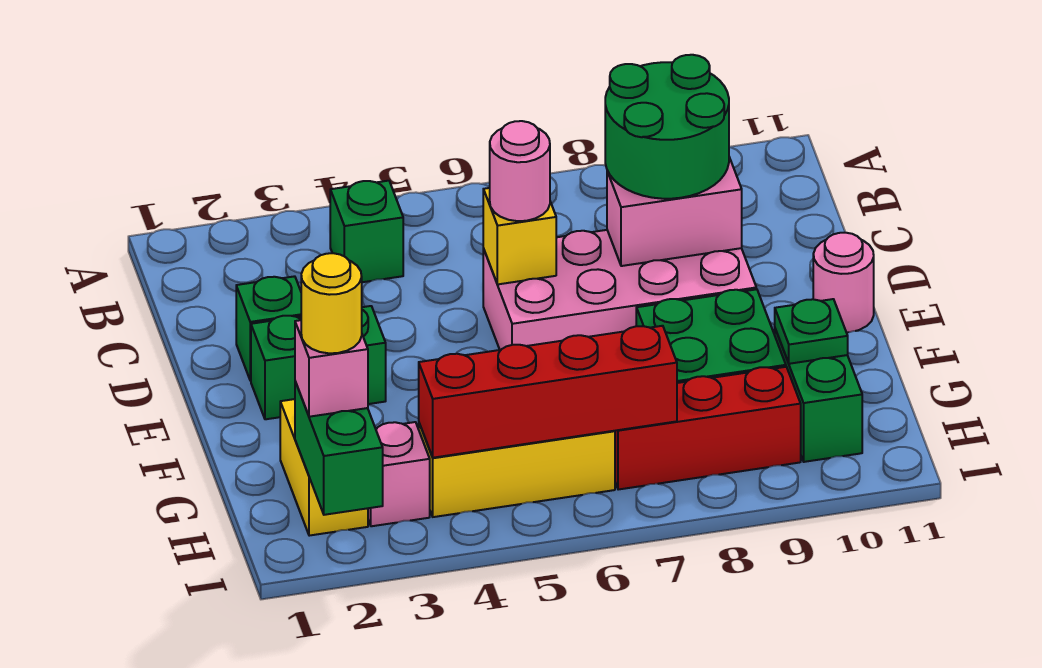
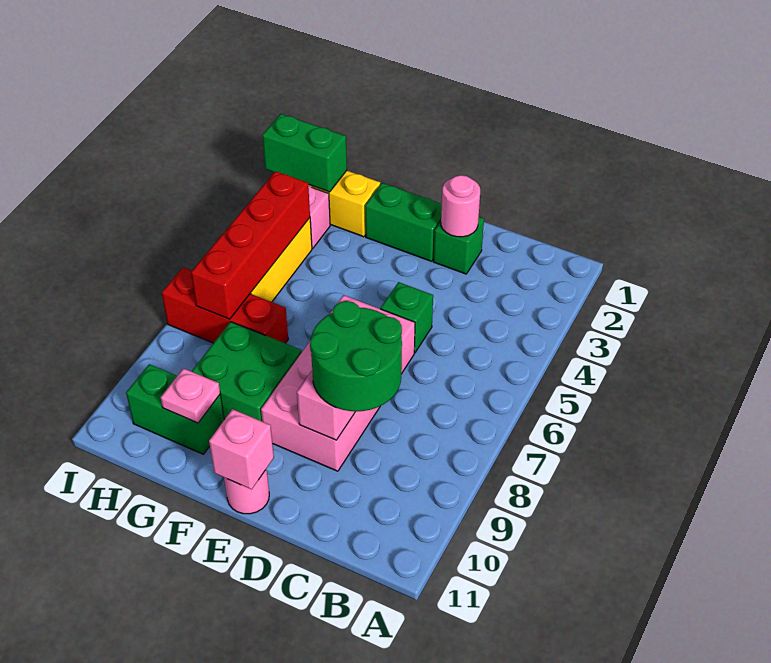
green 1x1 brick [330,181,403,282] -> green 1x1 brick moved to [381,282,433,353]
yellow 1x1 brick [483,188,556,284] -> none
pink 1x1 round brick [490,121,550,221] -> pink 1x1 round brick moved to [441,175,480,237]
green 1x2 brick [251,306,386,419] -> green 1x2 brick turned to [365,183,442,261]
green 1x1 plate [775,299,848,364] -> pink 1x1 plate [161,368,220,423]
pink 1x1 brick [295,320,368,417] -> pink 1x1 brick moved to [209,409,274,489]
yellow 1x1 round brick [301,253,362,353] -> none
red 1x3 brick [615,367,801,490] -> red 1x3 brick turned to [162,268,288,343]

